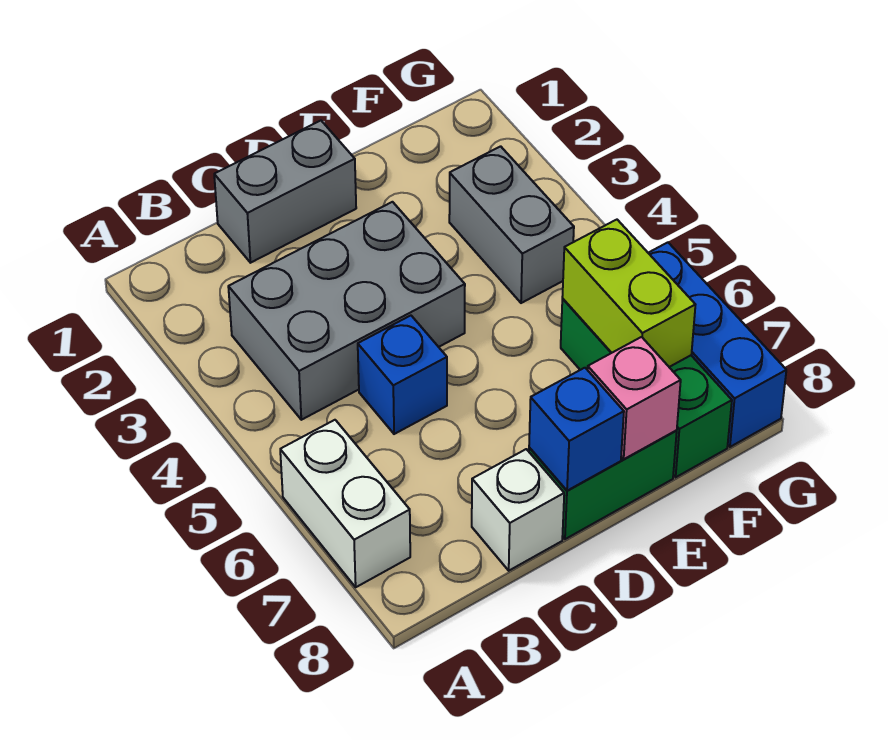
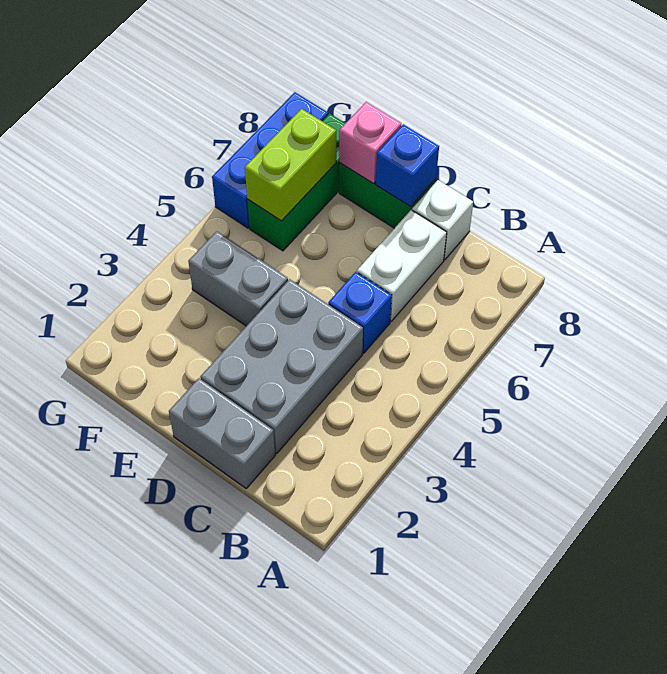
white 1x2 brick [280,420,410,587] -> white 1x2 brick moved to [357,210,447,321]
grey 2x3 brick [228,202,465,420] -> grey 2x3 brick turned to [201,279,363,454]
grey 1x2 brick [449,146,574,303] -> grey 1x2 brick turned to [188,231,288,326]

